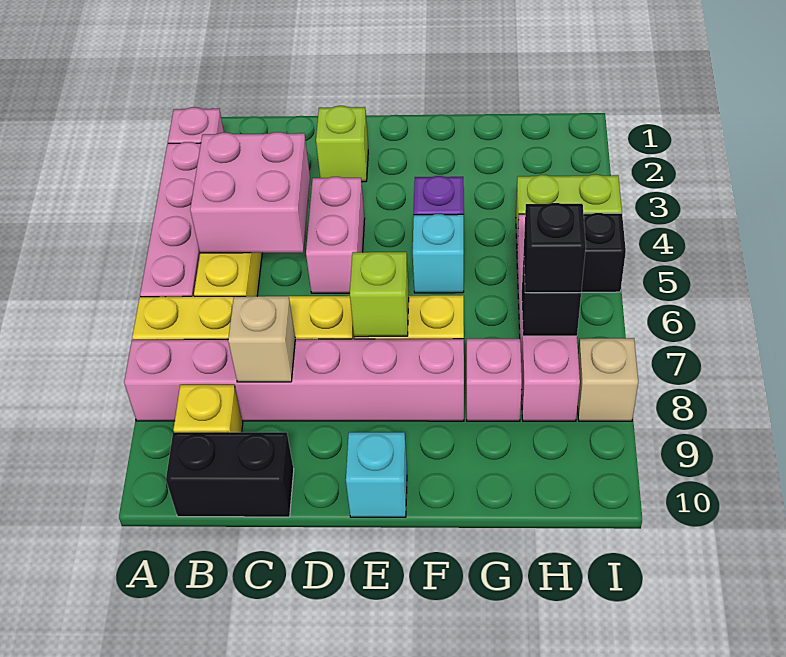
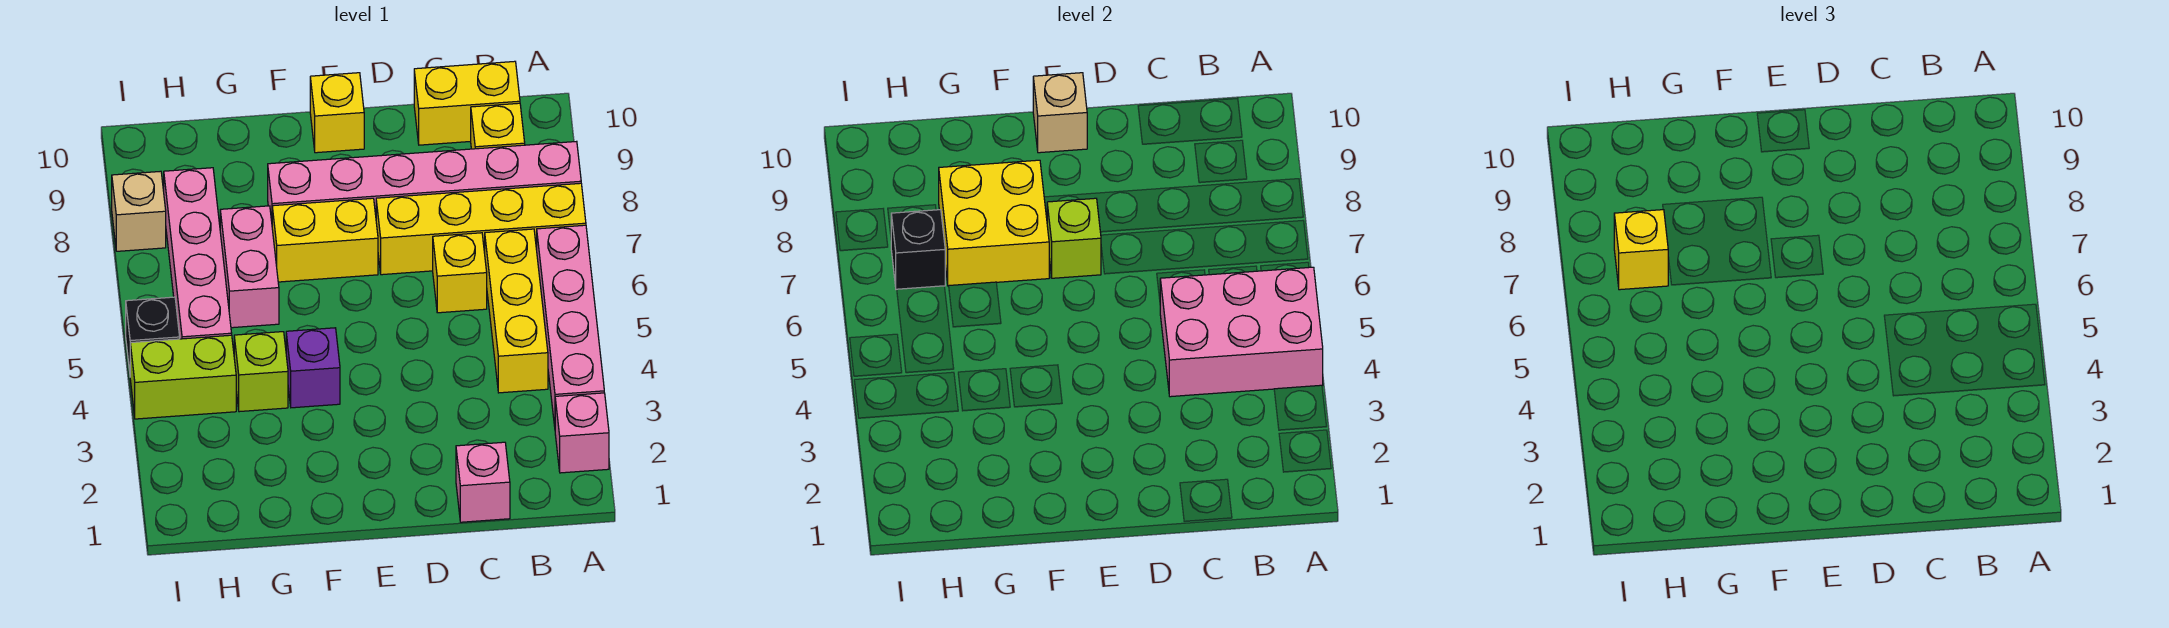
pink 2x2 brick [190,132,310,253] -> pink 2x3 brick [1160,267,1323,397]
black 1x2 brick [166,432,294,517] -> yellow 1x2 brick [414,61,520,145]
none -> yellow 1x1 brick [433,233,487,313]
tan 1x1 brick [228,296,295,382] -> tan 1x1 brick moved to [1033,73,1087,153]
lime 1x1 brick [316,106,368,182] -> lime 1x1 brick moved to [234,332,288,412]
pink 1x2 brick [306,177,365,293] -> pink 1x2 brick moved to [220,206,279,328]
cyan 1x1 brick [346,432,407,517] -> yellow 1x1 brick [310,73,364,153]
cyan 1x1 brick [413,214,464,293] -> none
none -> yellow 2x2 brick [939,160,1049,286]
pink 1x1 brick [467,339,522,421] -> pink 1x1 brick moved to [456,442,510,522]
black 1x1 brick [524,203,586,293] -> yellow 1x1 brick [1614,210,1668,290]

